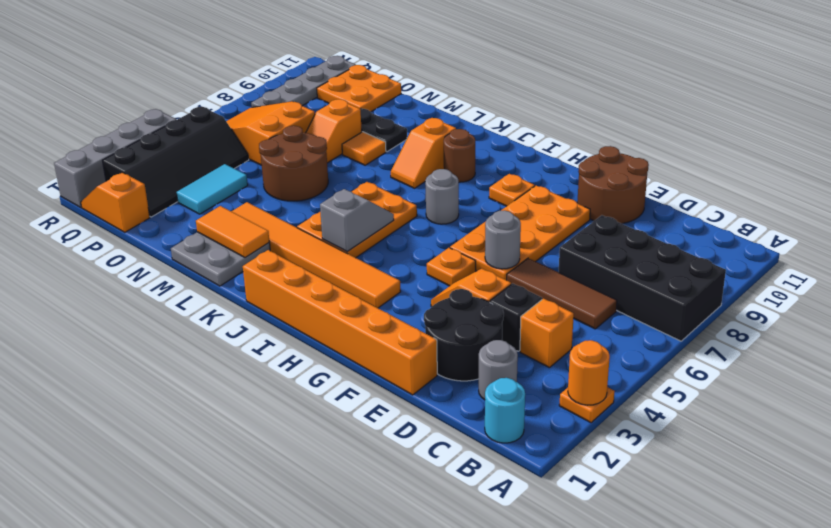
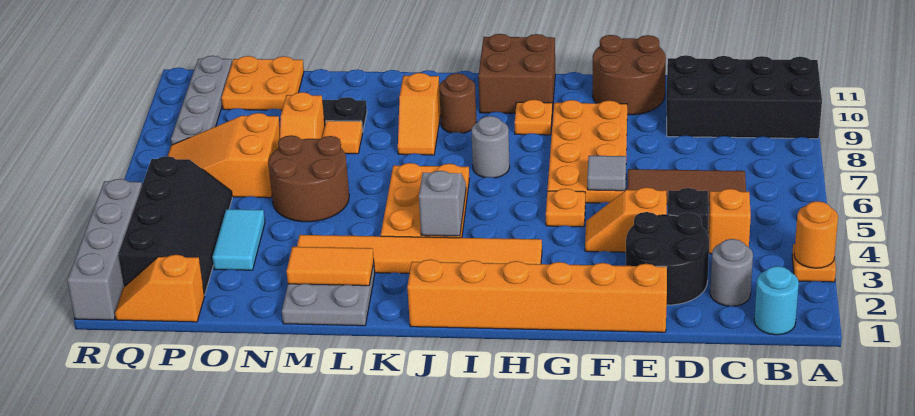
black 2x4 brick [559,215,726,341] -> black 2x4 brick moved to [667,55,822,139]
grey 1x1 round brick [485,210,521,269] -> grey 1x1 tile [587,156,626,191]
none -> brown 2x2 brick [478,34,555,113]

